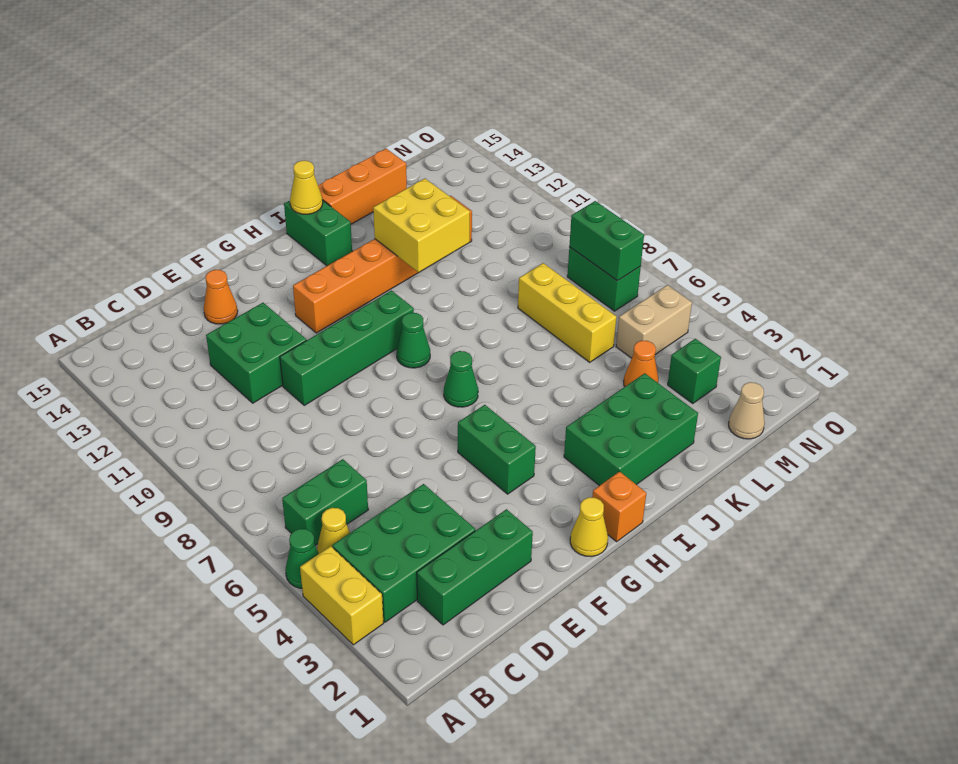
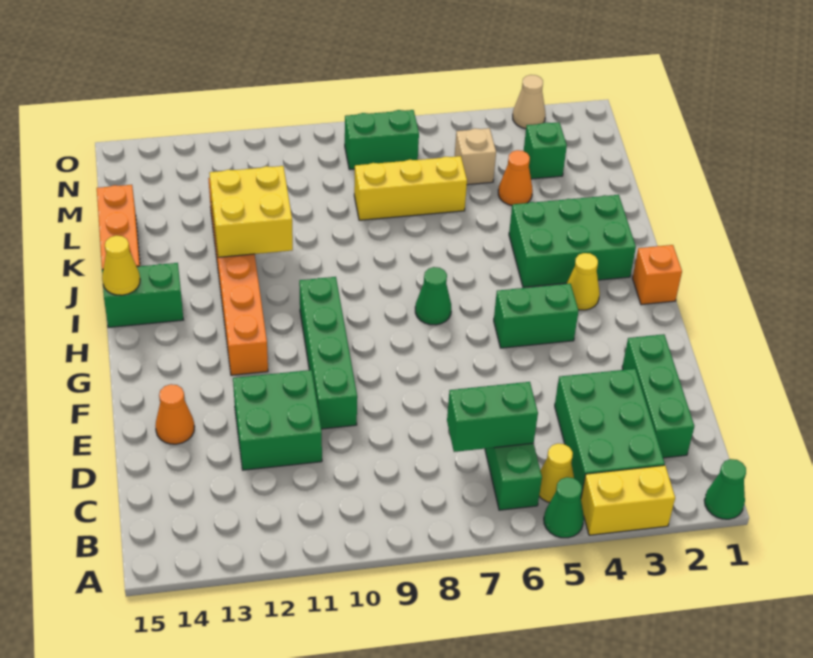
yellow 1x1 cone [570,497,608,556] -> yellow 1x1 cone moved to [566,253,600,310]
green 1x1 cone [396,313,430,368] -> green 1x1 cone moved to [704,459,746,519]
green 2x3 brick [564,373,698,486] -> green 2x3 brick turned to [509,195,636,287]
tan 1x1 cone [729,382,765,439] -> tan 1x1 cone moved to [513,75,546,129]
tan 1x2 brick [616,285,692,358] -> tan 1x1 brick [455,128,496,185]
green 1x2 brick [569,201,644,281] -> green 1x2 brick moved to [447,382,538,452]

